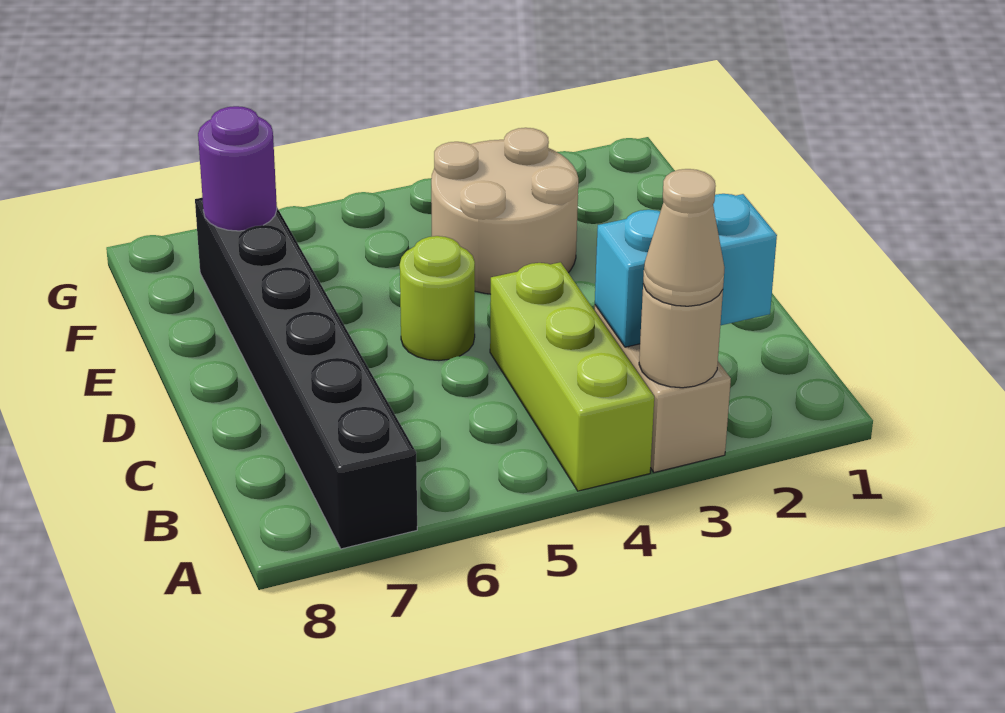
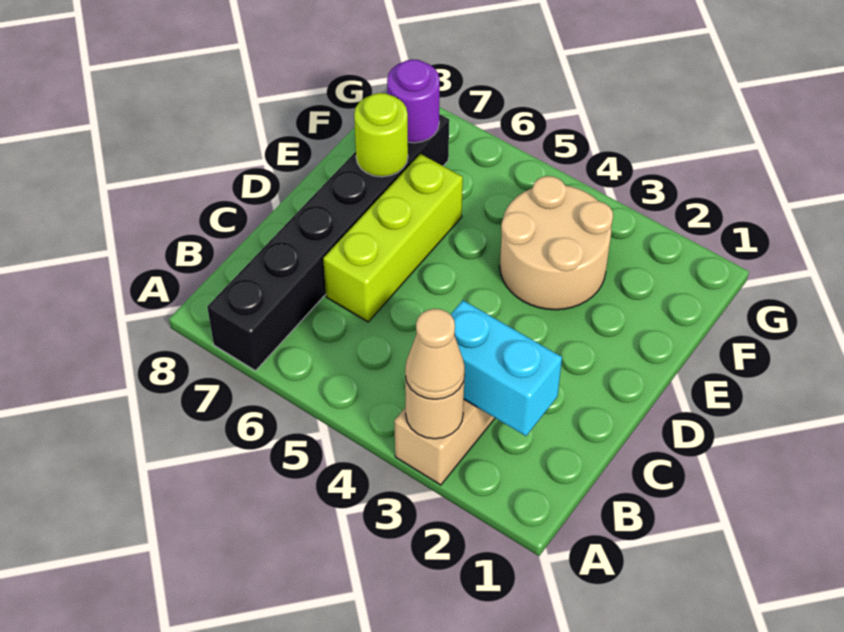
lime 1x3 brick [490,262,654,491] -> lime 1x3 brick moved to [323,154,463,322]
lime 1x1 round brick [400,236,475,360] -> lime 1x1 round brick moved to [354,93,408,177]

